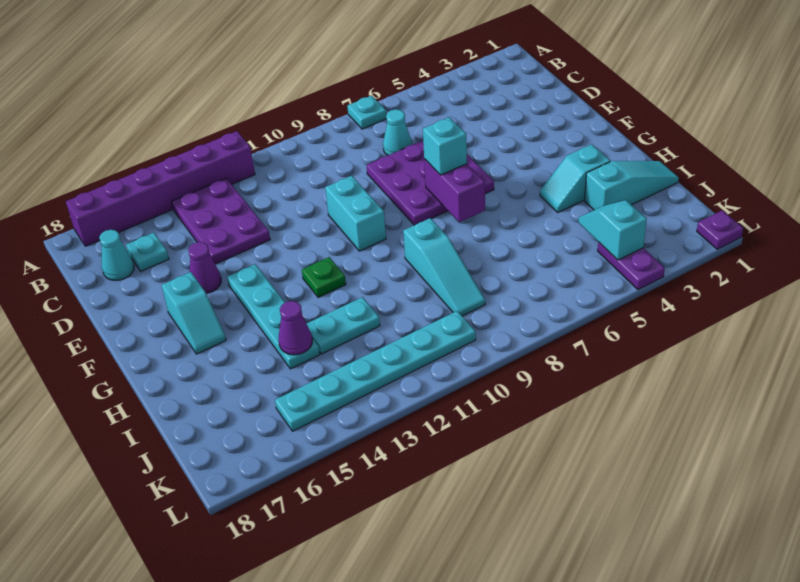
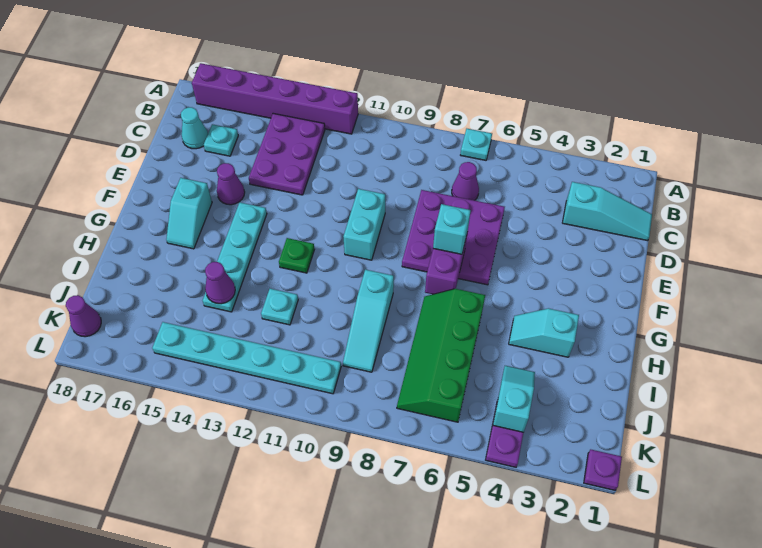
cyan 1x1 cone [383,109,412,155] -> purple 1x1 cone [452,162,479,200]
none -> green 2x4 slope [397,289,485,422]
cyan 1x3 slope [585,161,679,210] -> cyan 1x3 slope moved to [562,182,652,241]
cyan 1x2 plate [307,297,380,354] -> cyan 1x1 plate [261,289,298,325]
none -> purple 1x1 cone [66,295,101,337]

